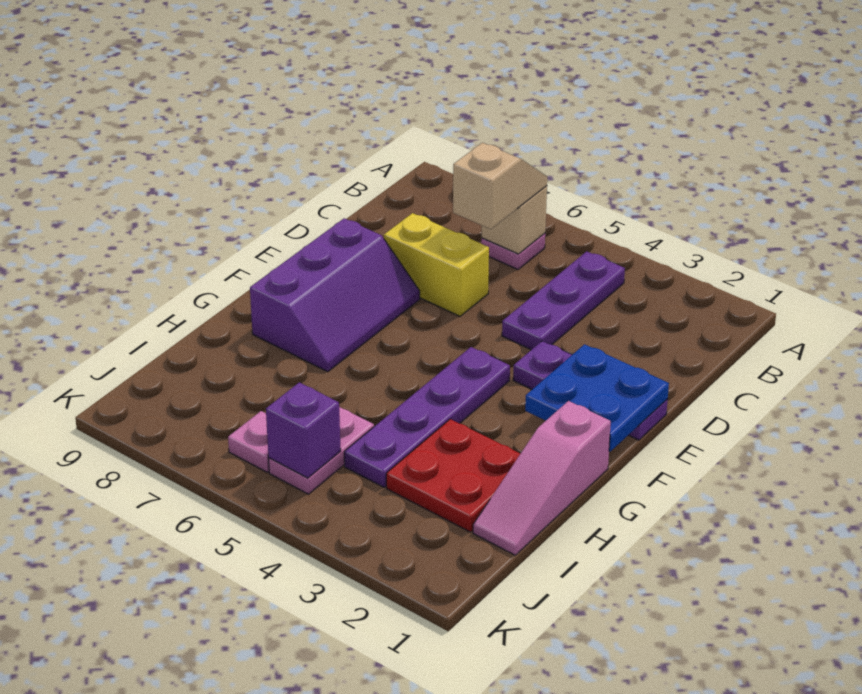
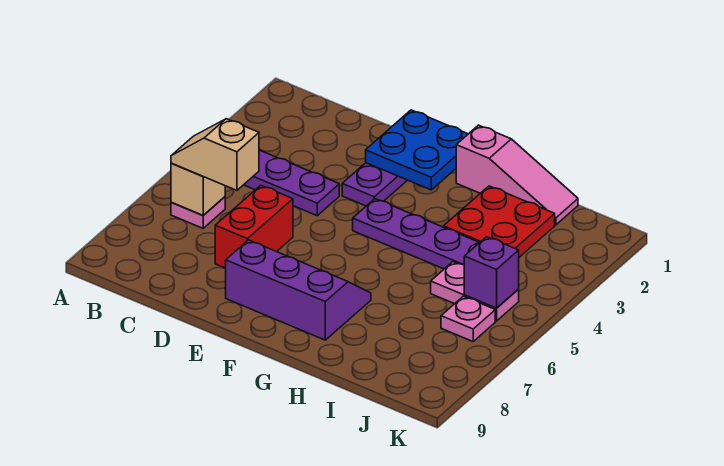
yellow 1x2 brick [384,213,489,316] -> red 1x2 brick [215,185,293,268]

